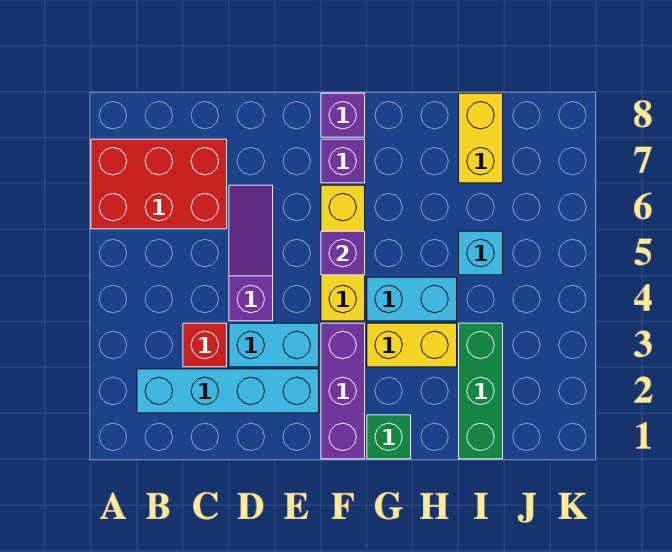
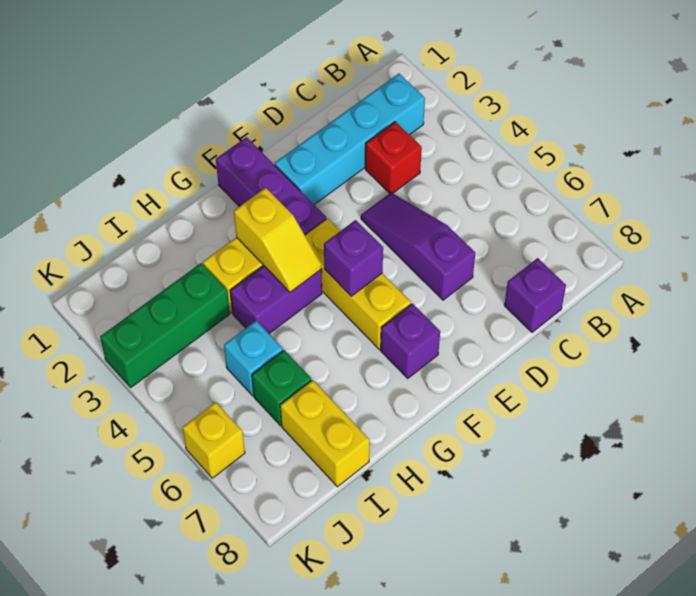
red 2x3 brick [91,139,227,229] -> none
cyan 1x2 brick [229,323,319,367] -> none
purple 1x3 slope [229,185,273,321] -> purple 1x3 slope turned to [361,193,475,300]
purple 1x1 brick [321,93,365,137] -> purple 1x1 brick moved to [504,258,566,332]
green 1x1 brick [367,415,411,459] -> green 1x1 brick moved to [252,350,312,426]
none -> yellow 1x2 slope [234,188,321,292]
cyan 1x2 brick [367,277,457,321] -> purple 1x2 brick [230,266,322,333]
green 1x3 brick [459,323,503,459] -> green 1x3 brick turned to [100,263,230,387]
none -> yellow 1x1 brick [182,402,245,478]

